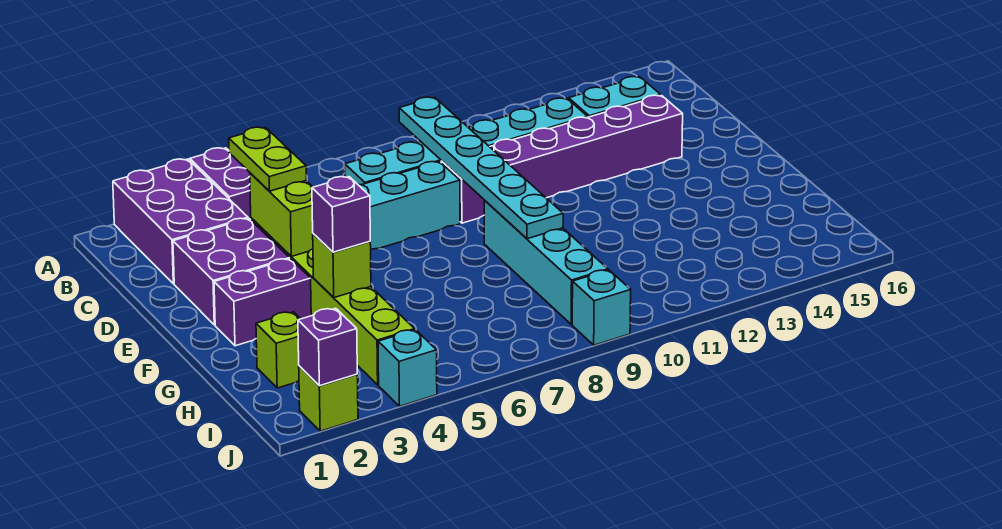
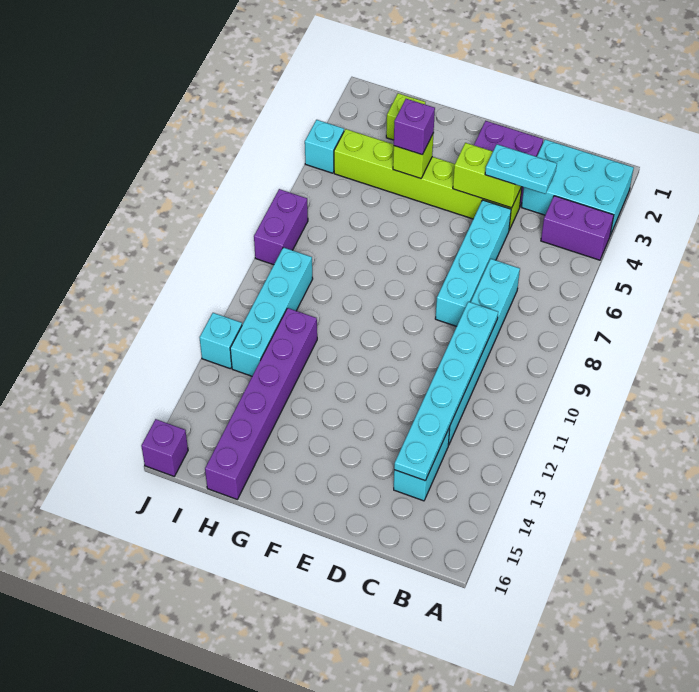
purple 2x3 brick [113,159,248,284] -> cyan 2x3 brick [522,140,634,235]
cyan 1x6 plate [399,97,563,239] -> cyan 1x6 plate turned to [394,302,498,481]
lime 1x2 plate [229,127,306,191] -> cyan 1x2 plate [485,144,557,194]
purple 1x6 brick [441,95,683,223] -> purple 1x6 brick moved to [205,308,317,499]
purple 1x2 brick [214,259,311,346] -> purple 1x2 brick moved to [254,189,308,265]
cyan 1x4 brick [484,201,608,324] -> cyan 1x4 brick turned to [230,247,313,376]
lime 1x1 brick [299,366,358,431] -> none
purple 1x1 brick [298,308,357,386] -> purple 1x1 brick moved to [141,419,188,476]
cyan 1x1 brick [572,270,631,345] -> cyan 1x1 brick moved to [200,313,242,369]

